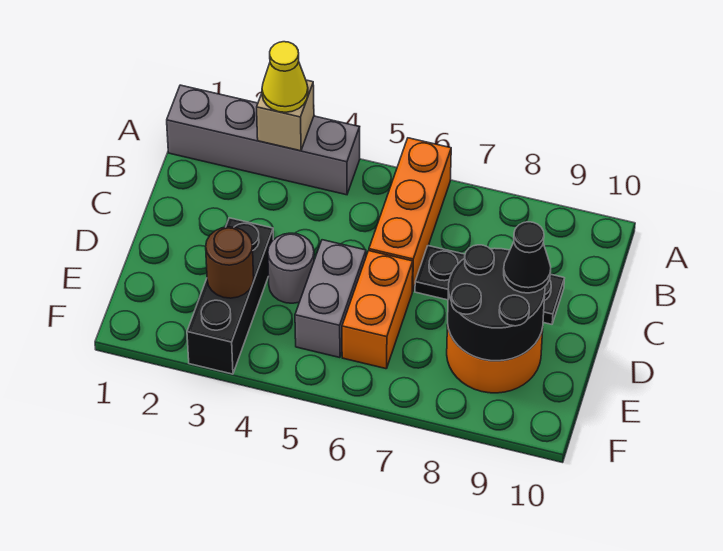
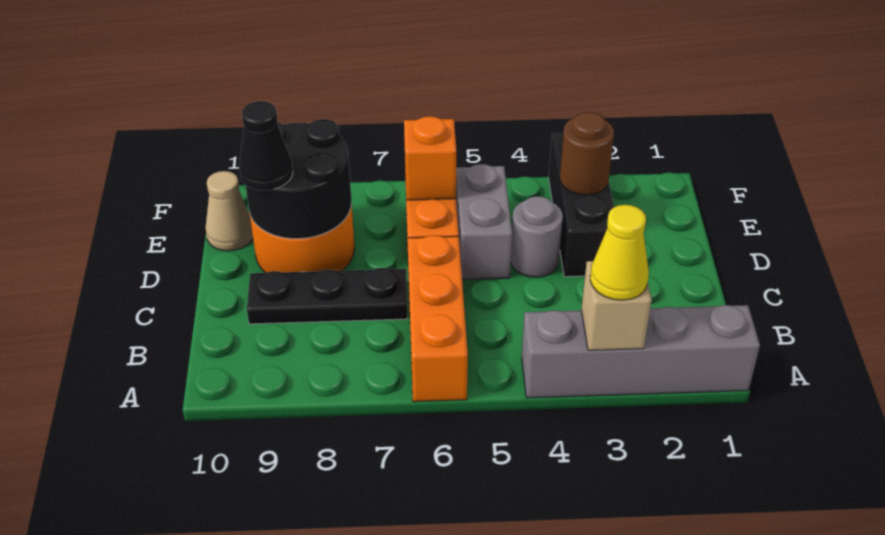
none -> orange 1x1 brick [404,116,456,200]
none -> tan 1x1 cone [206,171,253,251]

